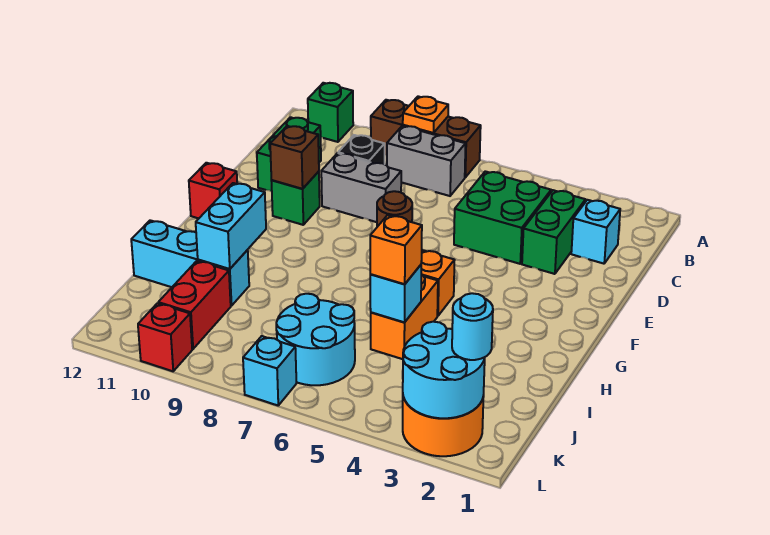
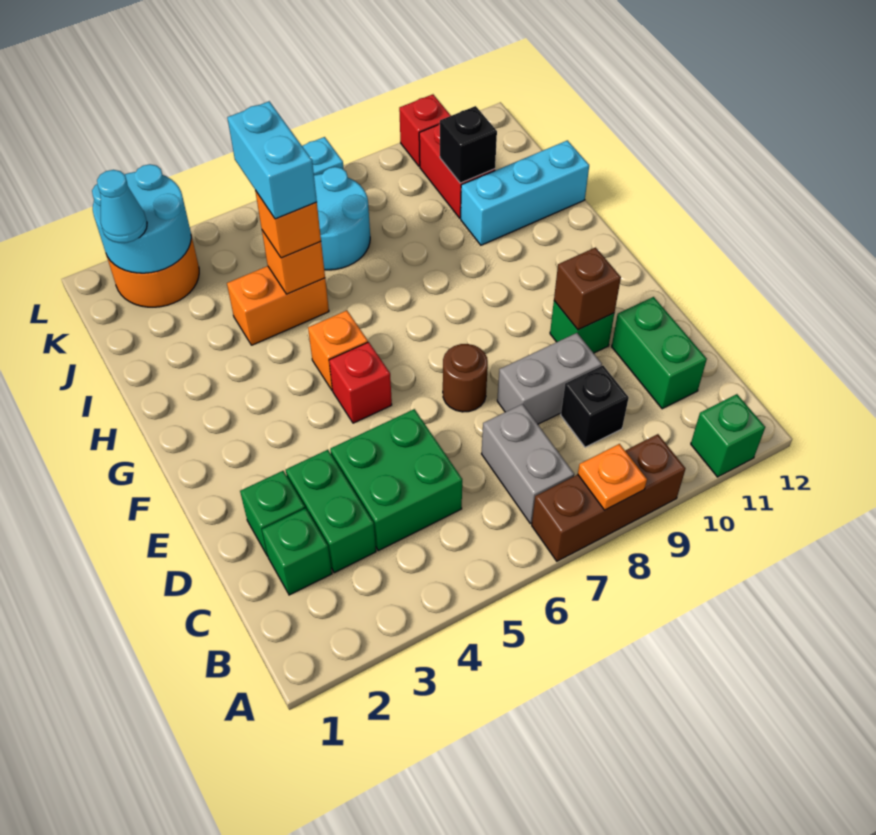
grey 1x2 brick [387,126,466,196] -> grey 1x2 brick turned to [481,404,574,524]
cyan 1x1 brick [571,200,620,264] -> green 1x1 brick [262,508,332,595]
none -> green 1x1 brick [240,471,305,556]
red 1x1 brick [189,163,237,219] -> red 1x1 brick moved to [329,342,392,423]
orange 1x2 brick [371,274,438,359] -> orange 1x2 brick turned to [227,266,329,345]
cyan 1x2 brick [196,183,266,269] -> cyan 1x2 brick moved to [227,101,317,219]
cyan 1x1 brick [370,265,421,322] -> orange 1x1 brick [262,230,325,294]
none -> black 1x1 brick [440,106,497,183]
cyan 1x1 round brick [452,293,493,360] -> cyan 1x1 cone [97,170,147,243]

